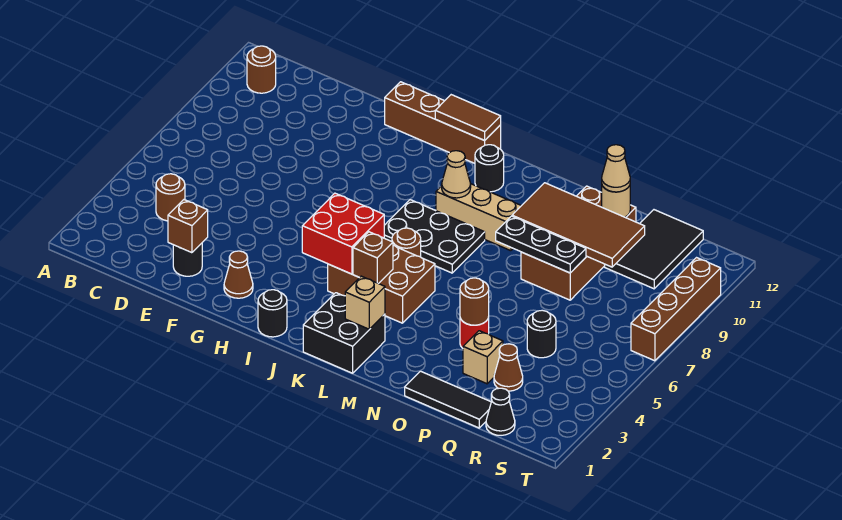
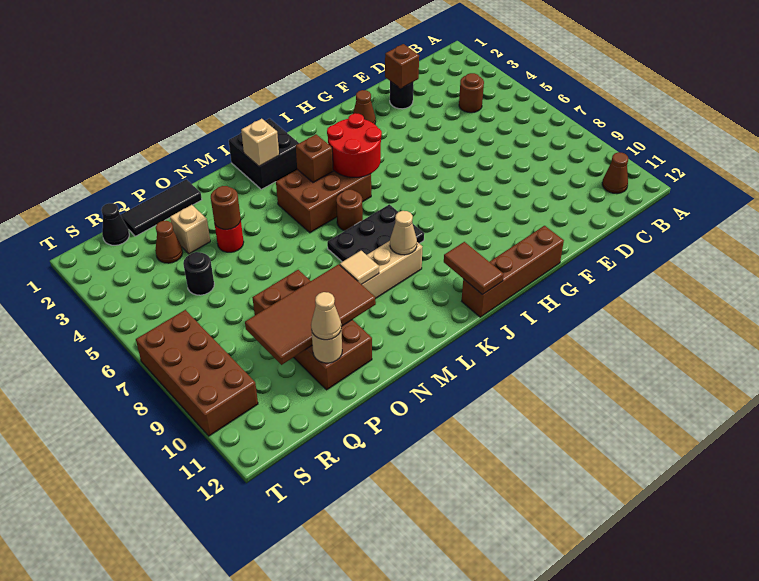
brown 1x1 round brick [247,46,276,93] -> brown 1x1 cone [602,152,628,194]
black 1x1 round brick [258,290,287,337] -> none
red 2x2 brick [302,193,384,274] -> red 2x2 round brick [327,113,382,177]
brown 1x2 tile [435,95,501,140] -> brown 1x2 tile turned to [444,242,504,295]
black 1x1 round brick [475,145,504,192] -> none
none -> tan 1x1 tile [340,251,379,284]
black 1x3 plate [496,216,586,273] -> none
black 2x3 tile [605,210,703,289] -> none
brown 1x4 brick [631,258,721,361] -> brown 2x4 brick [136,310,258,436]

